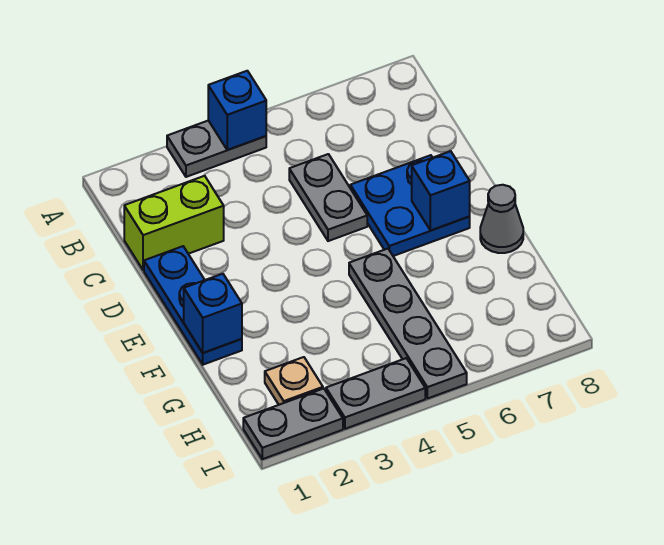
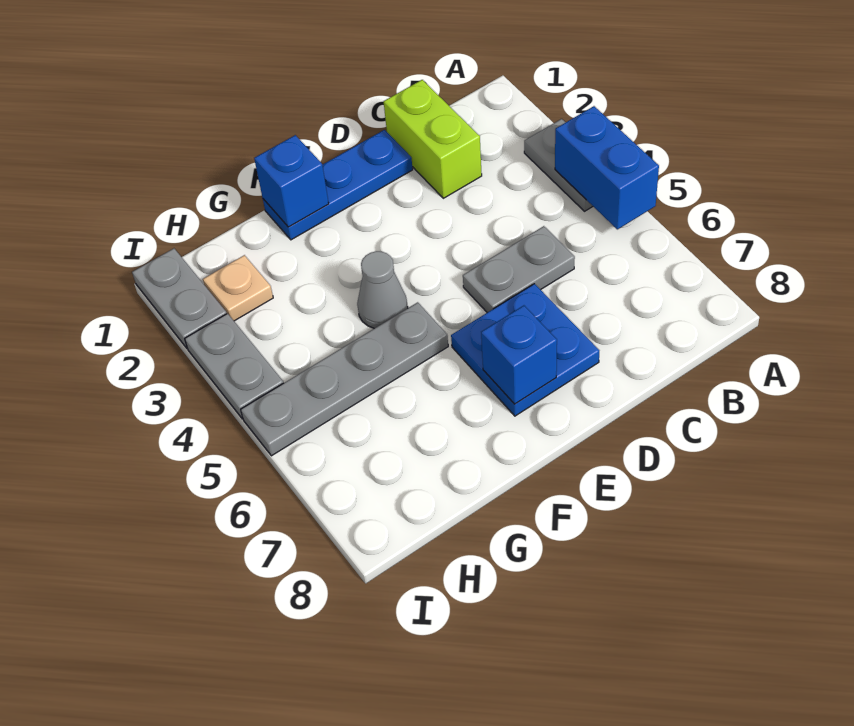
blue 1x1 brick [208,71,266,150] -> blue 1x2 brick [555,106,659,229]
grey 1x1 cone [480,185,523,253] -> grey 1x1 cone moved to [357,251,408,328]

